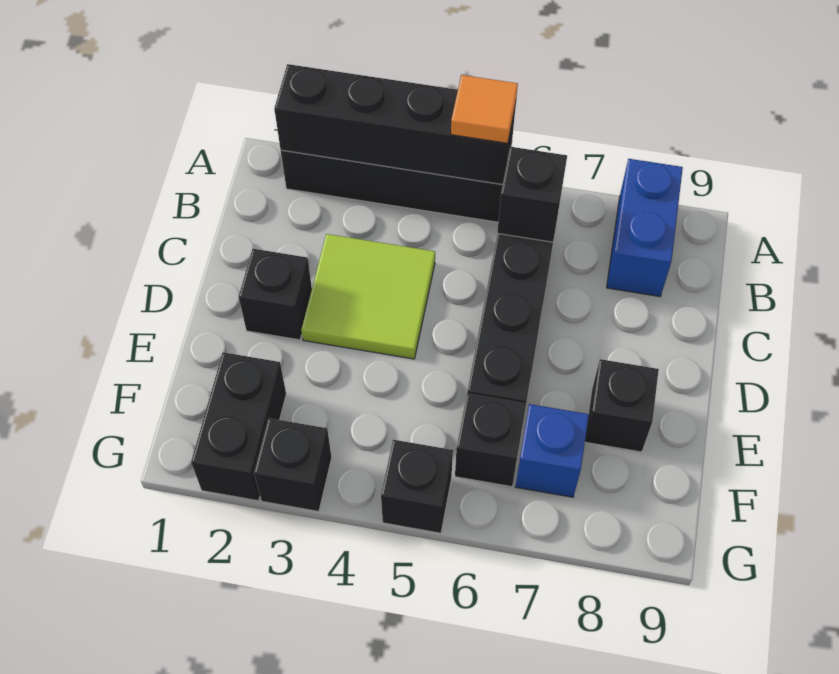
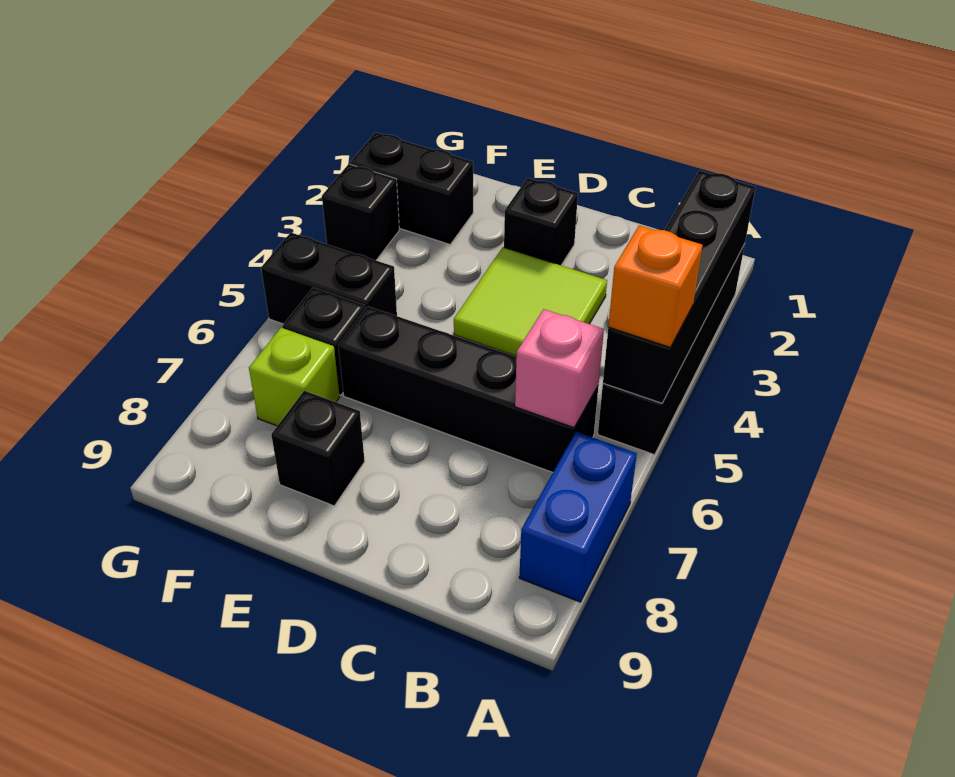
orange 1x1 tile [451,75,518,143] -> orange 1x1 brick [608,225,702,347]
blue 1x2 brick [607,159,683,297] -> blue 1x2 brick turned to [519,432,637,602]
black 1x1 brick [497,147,567,242] -> pink 1x1 brick [515,309,604,428]
blue 1x1 brick [515,404,589,497] -> lime 1x1 brick [249,328,340,426]
black 1x1 brick [381,440,453,533] -> black 1x2 brick [261,233,397,324]

